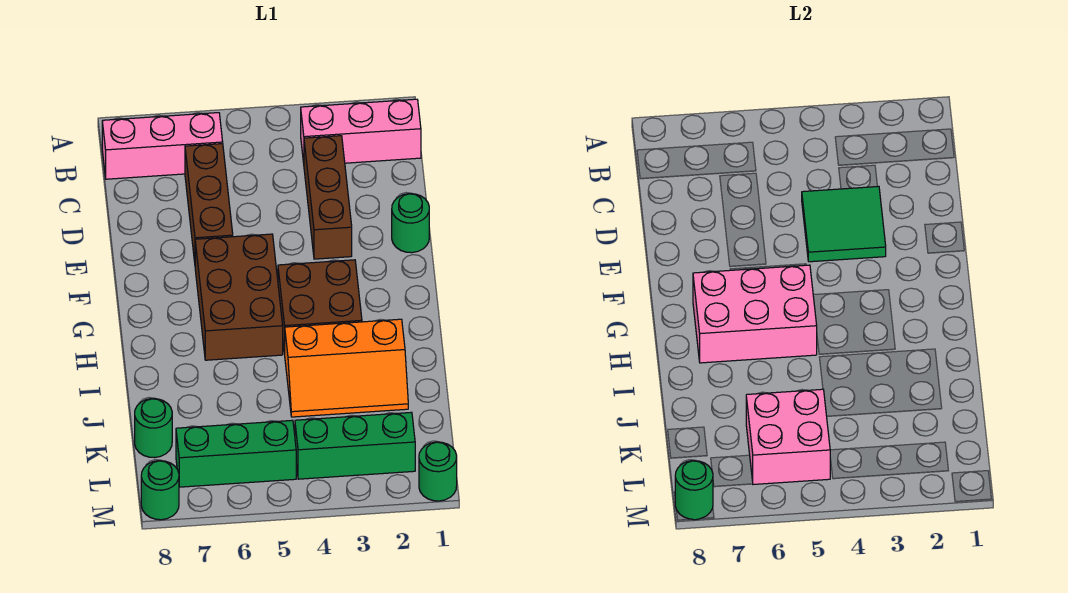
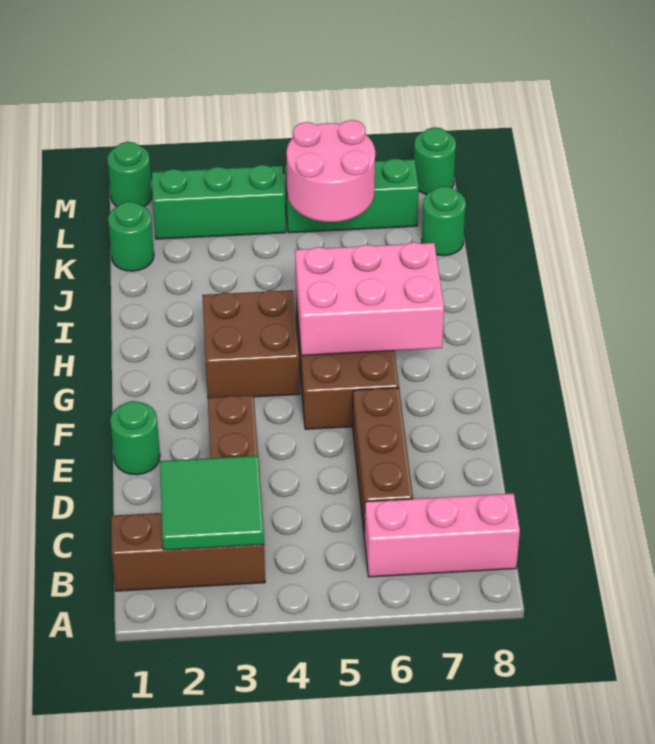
pink 1x3 brick [301,99,421,163] -> brown 1x3 brick [111,513,265,591]
green 2x2 tile [802,186,886,262] -> green 2x2 tile moved to [160,456,264,550]
orange 2x3 slope [285,319,408,417] -> none
pink 2x2 brick [746,389,830,485] -> pink 2x2 round brick [287,120,375,222]
green 1x1 round brick [675,461,713,520] -> green 1x1 round brick moved to [108,202,154,271]

